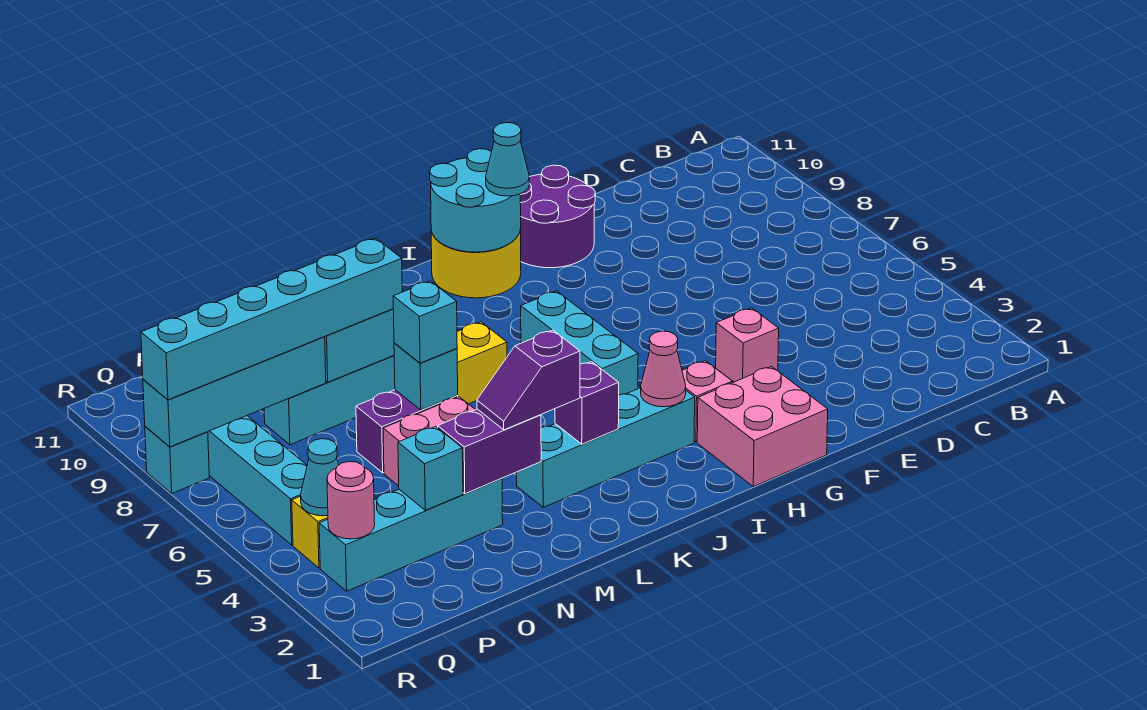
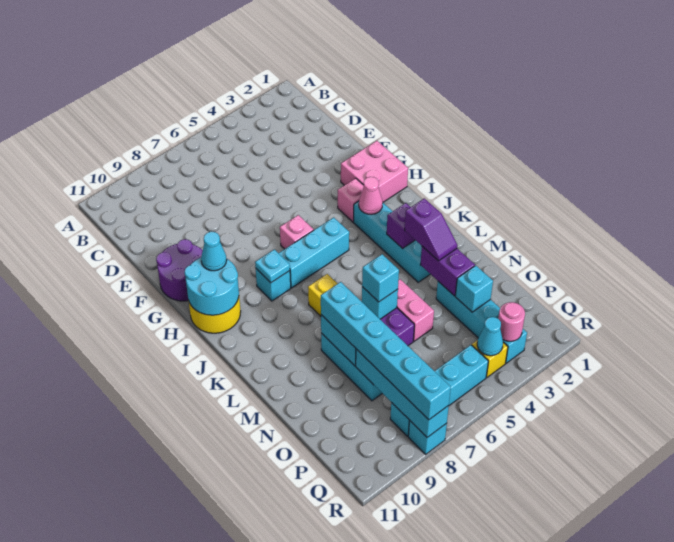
pink 1x1 brick [716,308,779,382] -> pink 1x1 brick moved to [280,215,314,249]
none -> cyan 1x1 brick [256,269,291,301]
none -> cyan 1x1 plate [255,249,290,283]

